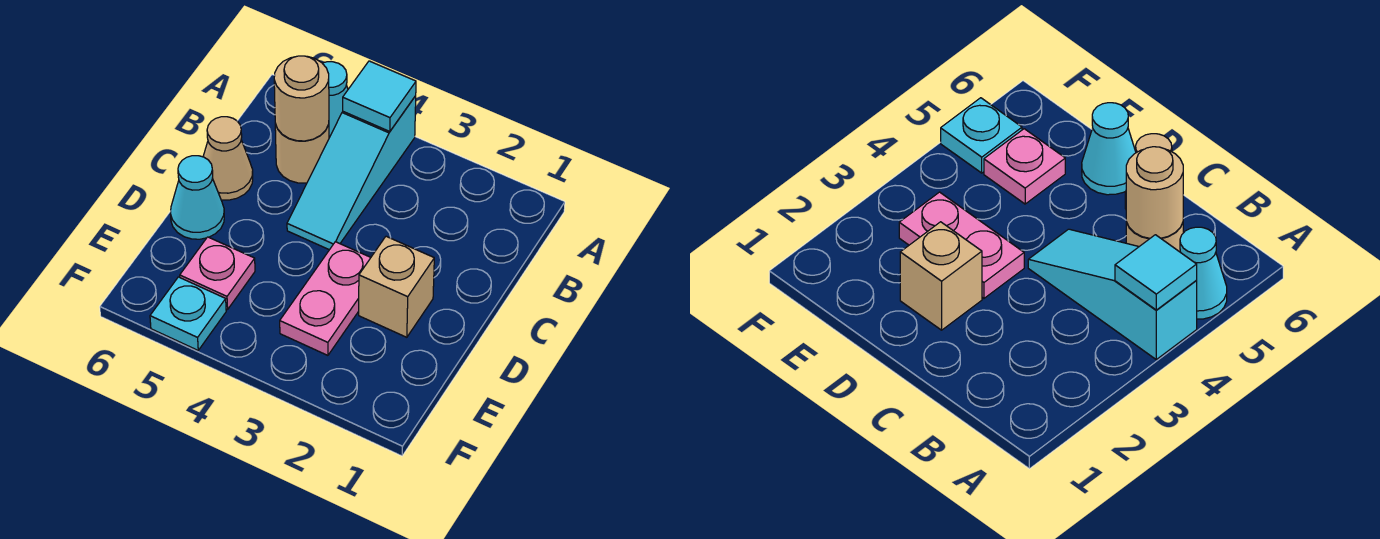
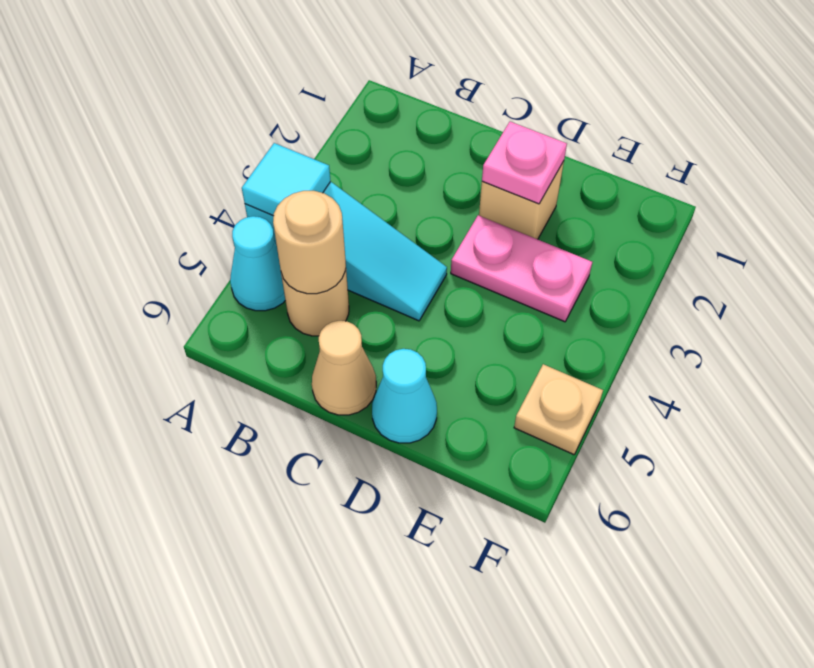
pink 1x1 plate [180,237,255,310] -> pink 1x1 plate moved to [482,122,567,204]
cyan 1x1 plate [150,277,226,350] -> tan 1x1 plate [514,364,603,455]

